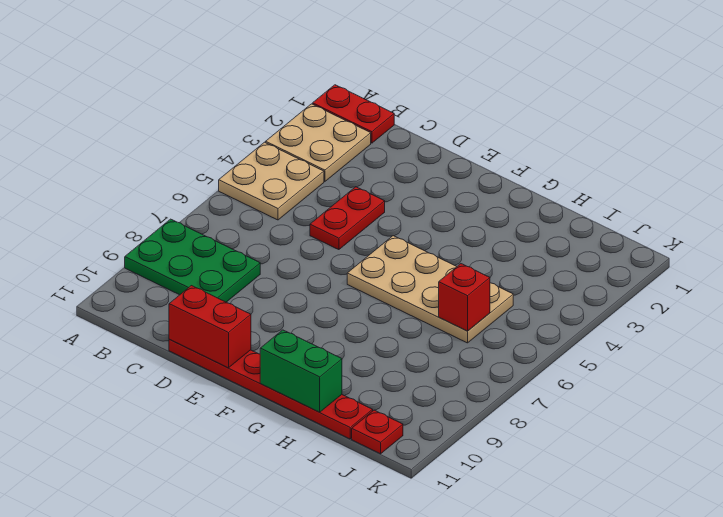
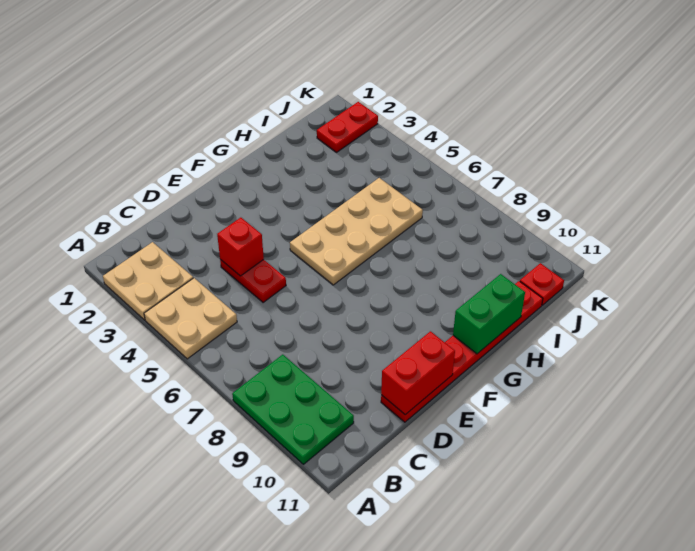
red 1x2 plate [313,85,394,143] -> red 1x2 plate moved to [317,102,378,152]
green 2x3 plate [125,219,260,302] -> green 2x3 plate turned to [232,355,354,464]
red 1x1 brick [439,264,490,331] -> red 1x1 brick moved to [217,218,264,276]

